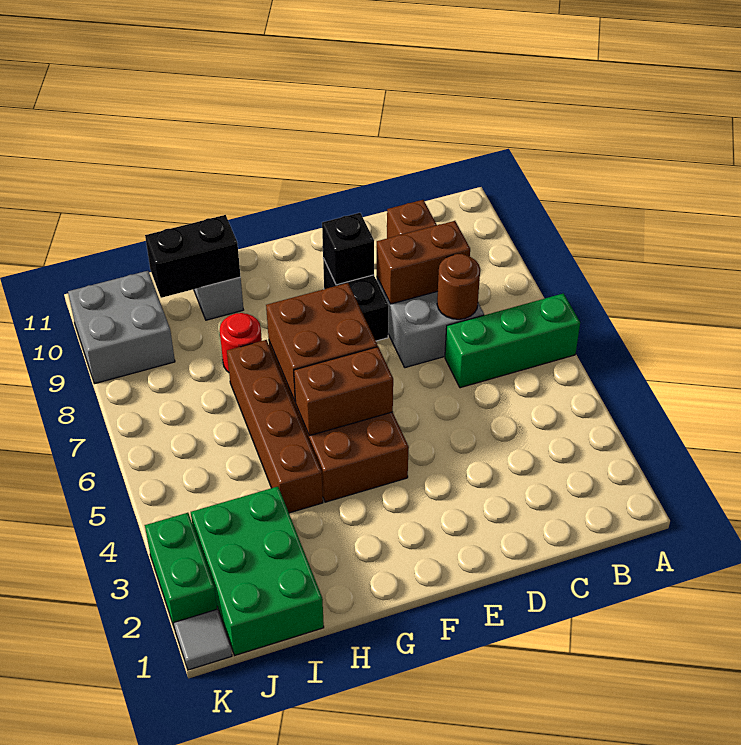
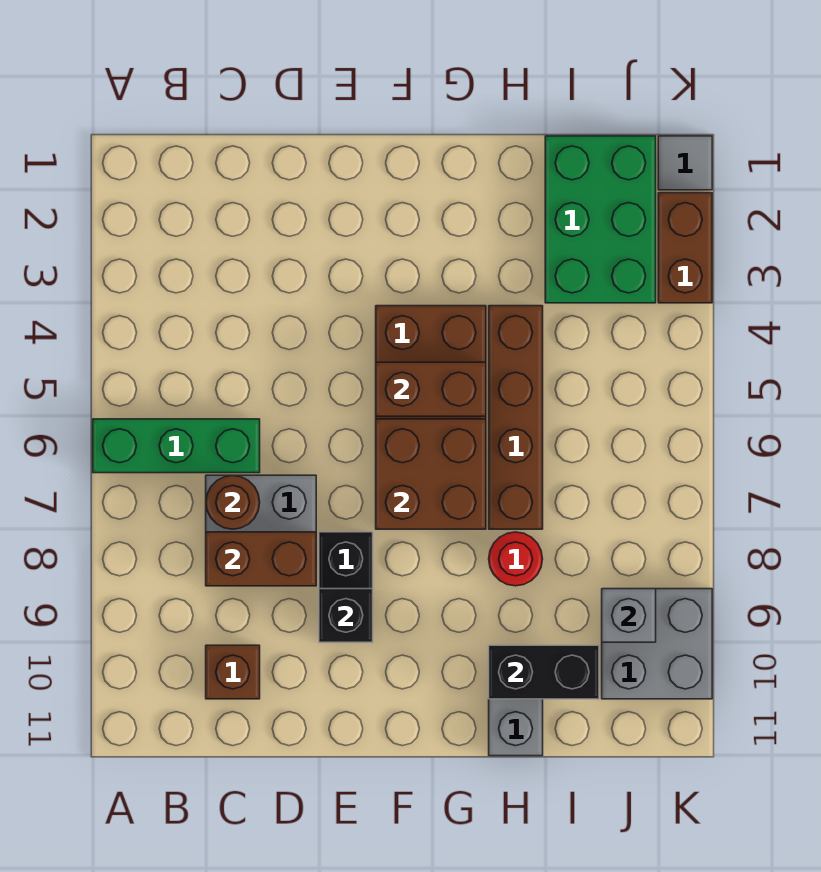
none -> grey 1x1 brick [602,589,656,642]
green 1x2 brick [145,513,217,629] -> brown 1x2 brick [658,193,712,303]

